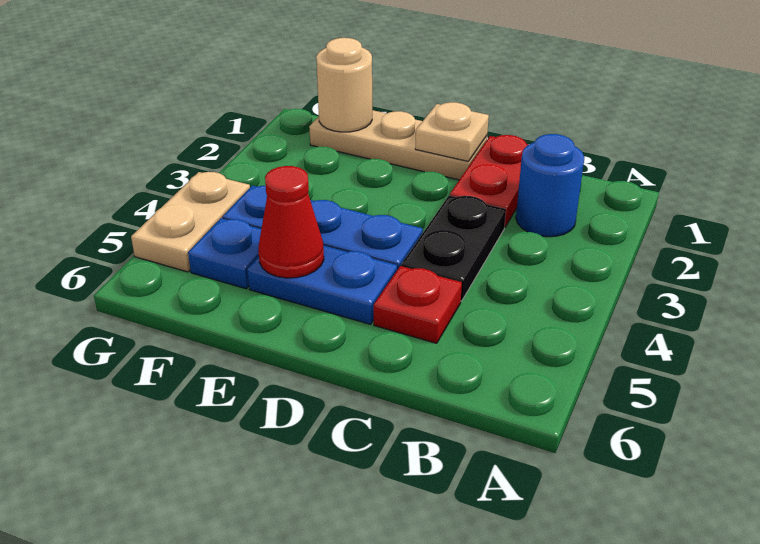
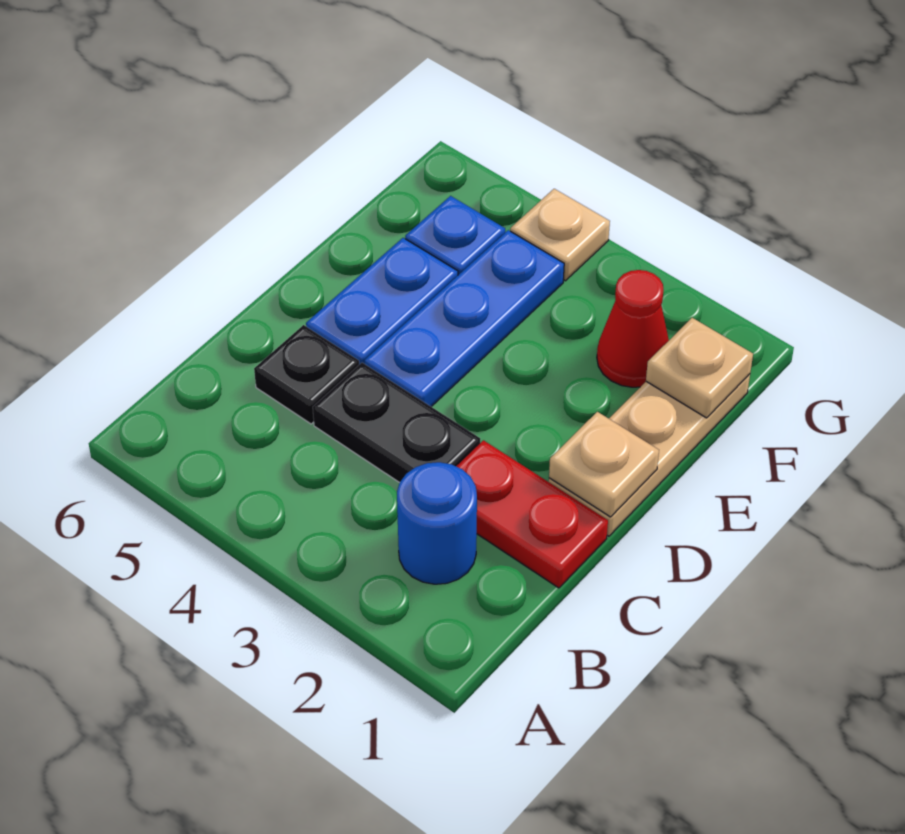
red 1x1 plate [374,266,462,343] -> black 1x1 plate [254,325,359,424]
red 1x1 cone [258,166,324,278] -> red 1x1 cone moved to [597,270,669,387]
tan 1x1 round brick [316,38,372,132] -> tan 1x1 plate [646,318,753,418]
tan 1x2 plate [131,172,250,272] -> tan 1x1 plate [510,189,610,281]

